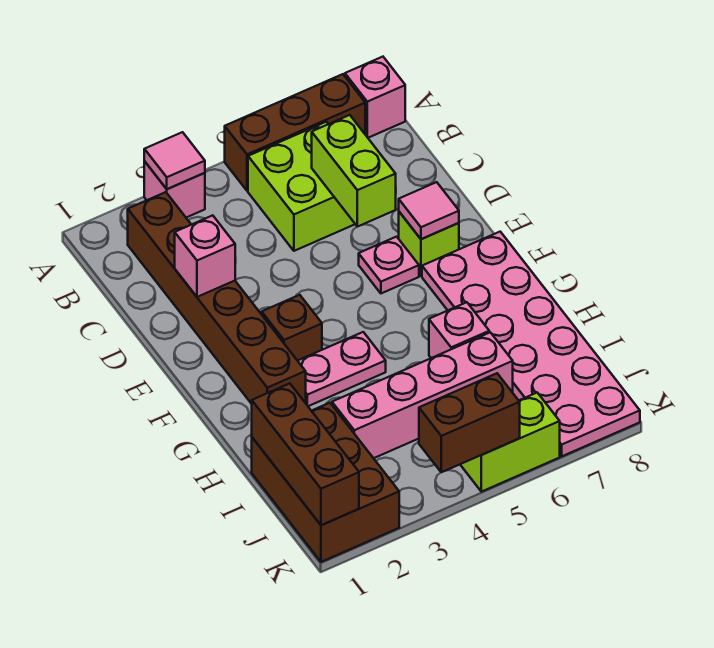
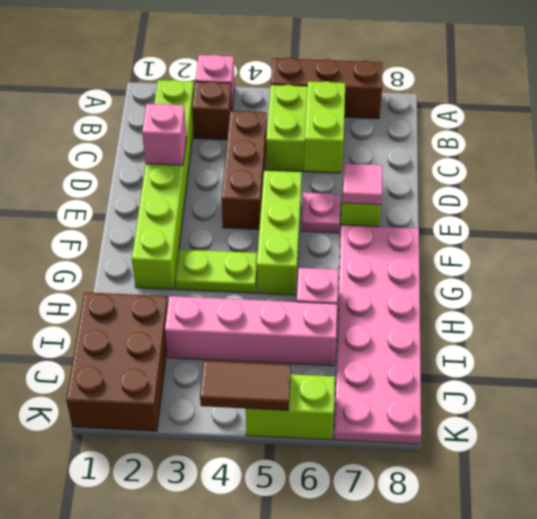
pink 1x1 tile [144,132,205,189] -> none
pink 1x1 brick [345,57,405,138] -> none
brown 1x6 brick [128,192,306,404] -> lime 1x6 brick [132,80,194,290]
none -> lime 1x3 brick [257,171,302,295]
brown 1x1 brick [262,295,322,361] -> brown 1x1 brick moved to [192,82,232,140]
pink 1x2 plate [298,332,386,406] -> lime 1x2 plate [175,249,257,293]
brown 1x3 brick [252,383,359,525] -> brown 1x3 brick moved to [221,111,267,229]
brown 1x2 brick [419,373,520,472] -> brown 1x2 tile [200,361,291,411]

